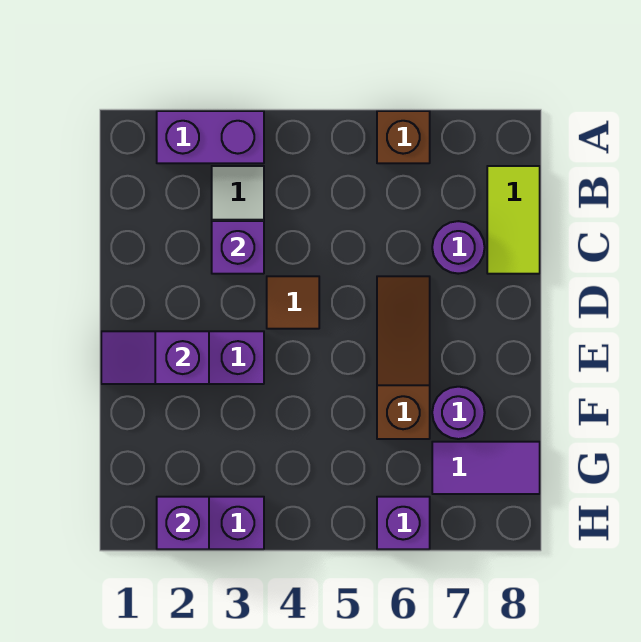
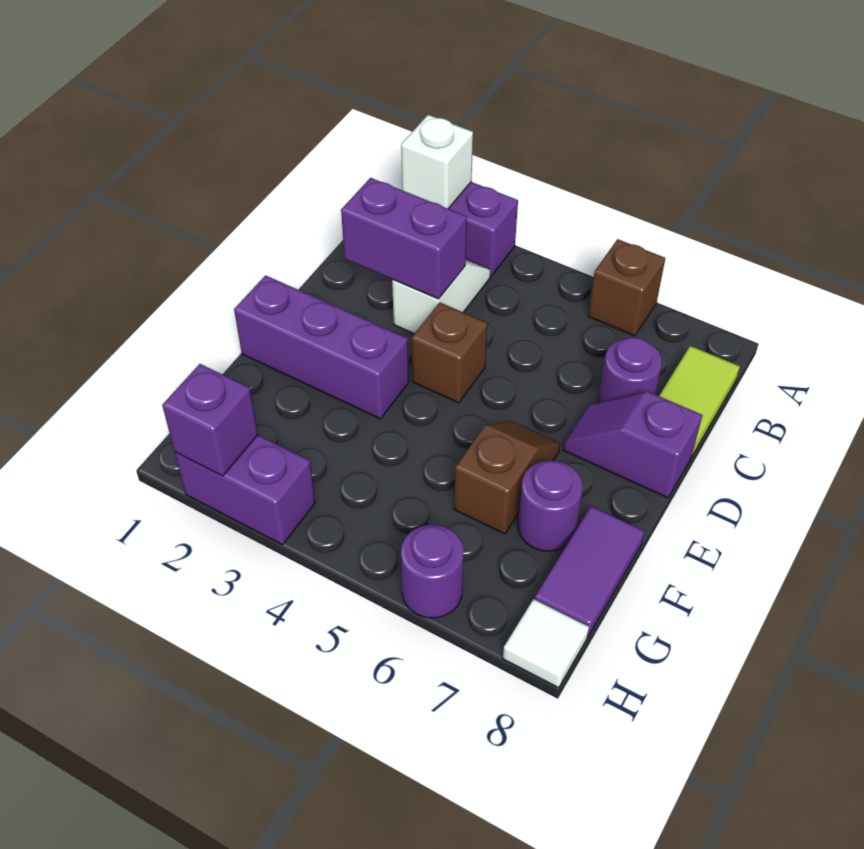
none -> white 1x1 brick [401,115,473,209]
purple 1x1 brick [212,221,264,274] -> purple 1x2 brick [341,178,467,299]
brown 1x1 tile [267,276,319,329] -> brown 1x1 brick [412,303,487,403]
brown 1x3 slope [377,276,430,439] -> brown 1x2 slope [454,421,560,534]
purple 1x2 slope [101,331,209,384] -> purple 1x2 slope moved to [563,392,702,498]
purple 1x2 tile [432,442,540,494] -> purple 1x2 tile turned to [535,506,645,636]
purple 1x1 brick [377,497,430,549] -> purple 1x1 round brick [401,525,464,618]
none -> white 1x1 tile [503,599,589,688]

